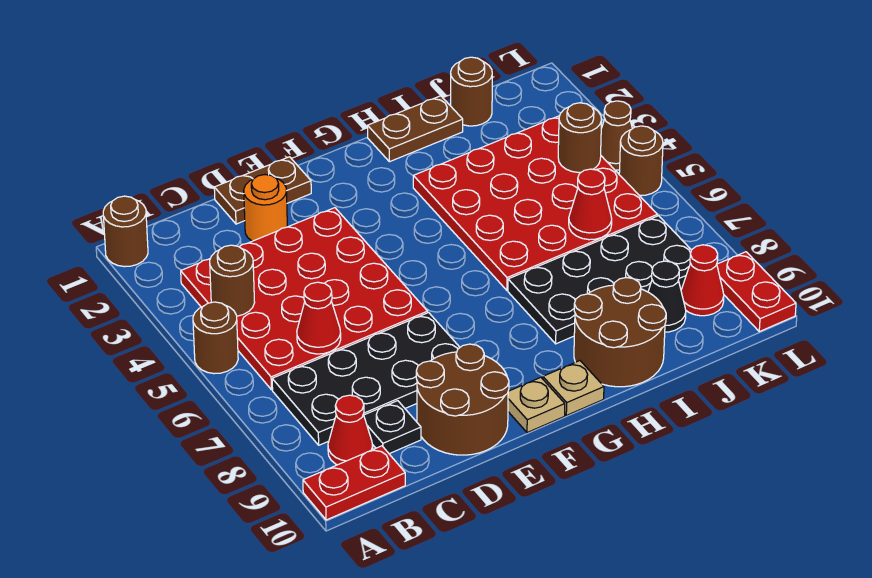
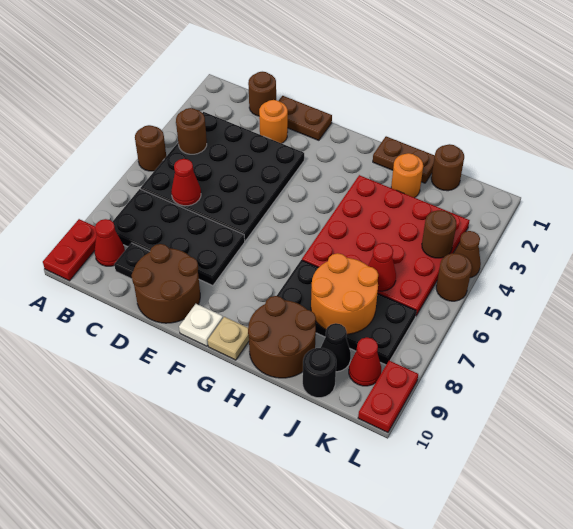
brown 1x1 round brick [103,196,148,267] -> brown 1x1 round brick moved to [248,72,276,116]
red 1x2 plate [303,446,405,520] -> red 1x2 plate turned to [43,219,97,281]
red 4x4 plate [181,208,428,390] -> black 4x4 plate [140,112,304,241]
tan 1x1 plate [508,377,565,433] -> white 1x1 plate [179,304,223,346]
none -> orange 1x1 round brick [391,153,423,198]
none -> orange 2x2 round brick [311,253,378,334]
none -> black 1x1 round brick [303,348,336,398]

